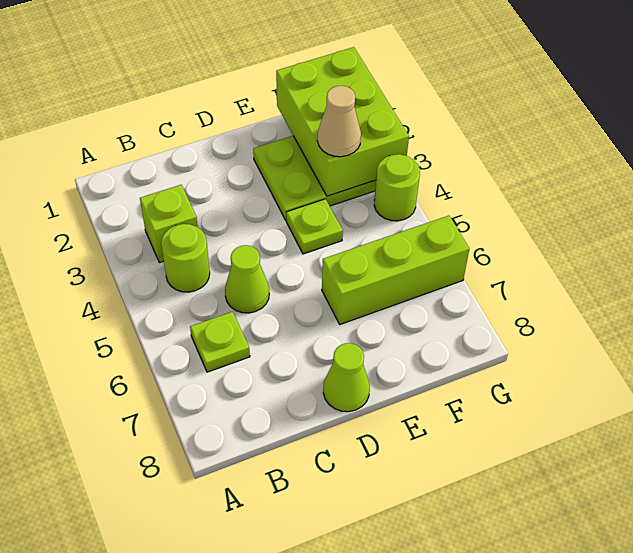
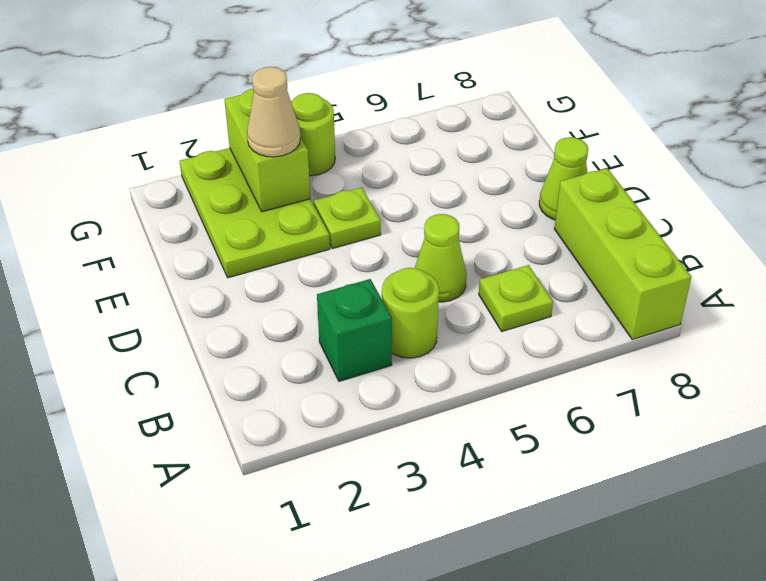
lime 1x1 brick [140,185,198,263] -> green 1x1 brick [317,279,392,381]
lime 1x3 brick [322,216,469,324] -> lime 1x3 brick moved to [554,168,691,340]
lime 2x3 brick [276,47,409,196] -> lime 1x2 brick [225,89,310,212]

